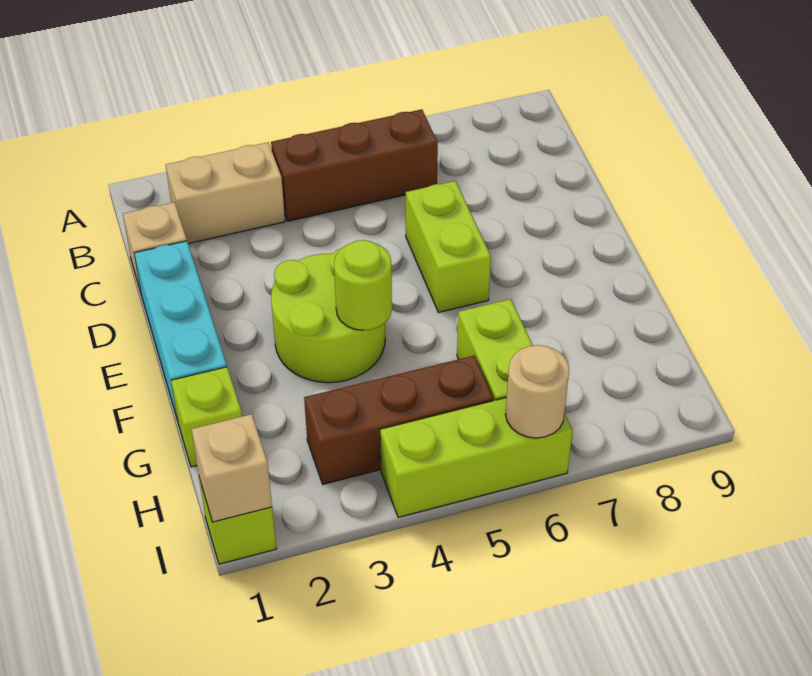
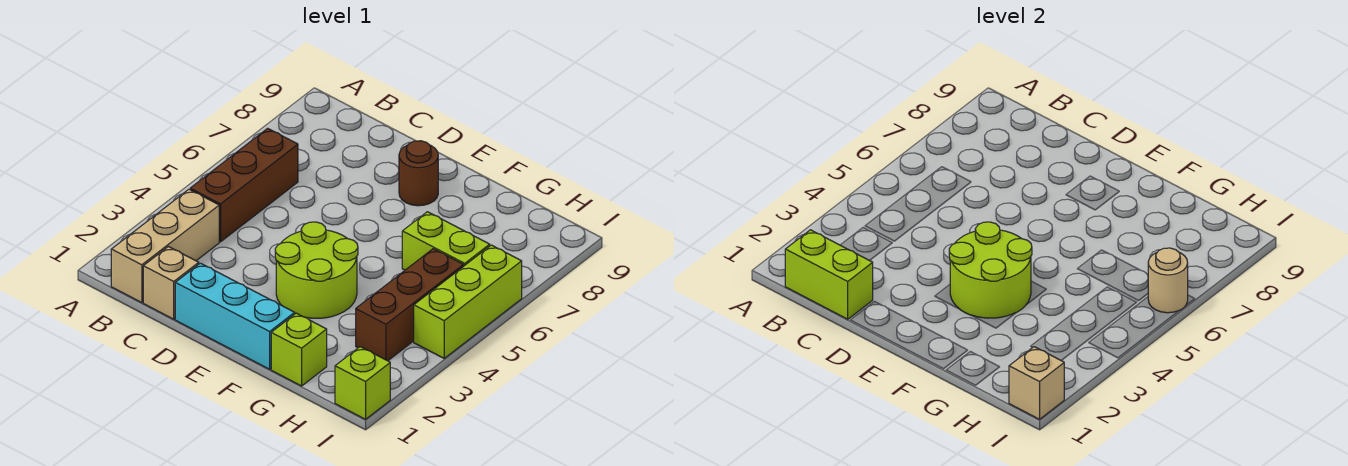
tan 1x2 brick [166,142,285,244] -> tan 1x3 brick [111,189,219,303]
lime 1x2 brick [406,181,491,313] -> lime 1x2 brick moved to [785,230,873,319]
none -> brown 1x1 round brick [399,141,438,206]
lime 1x1 round brick [334,240,392,330] -> lime 2x2 round brick [949,222,1032,318]

